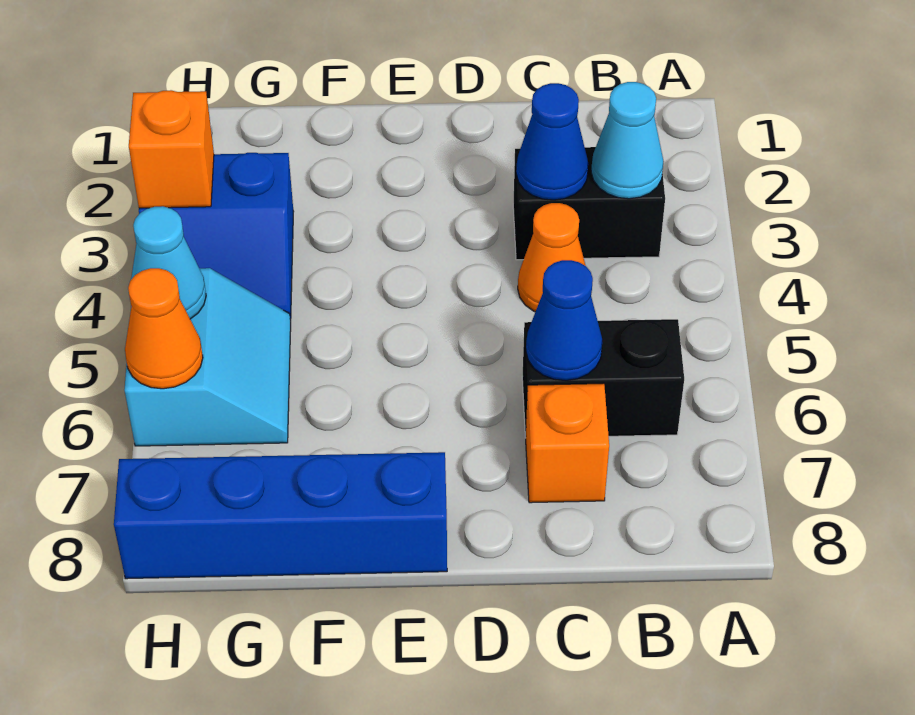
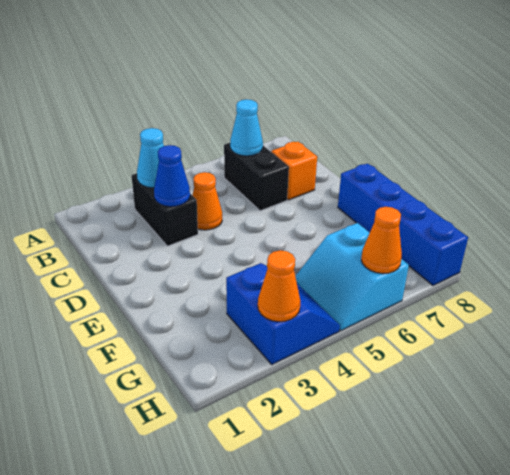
blue 1x1 cone [526,260,602,381] -> none
cyan 2x2 slope [124,268,291,446] -> cyan 2x2 slope turned to [295,223,409,331]
orange 1x1 brick [129,90,214,208] -> orange 1x1 cone [258,250,301,322]
cyan 1x1 cone [131,206,206,319] -> cyan 1x1 cone moved to [230,99,263,156]

